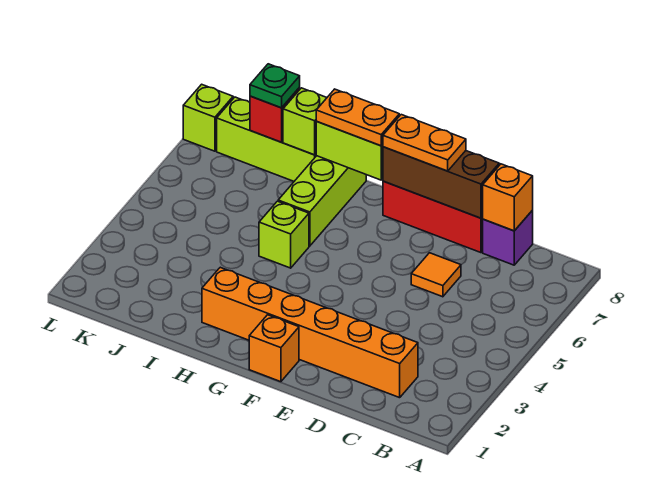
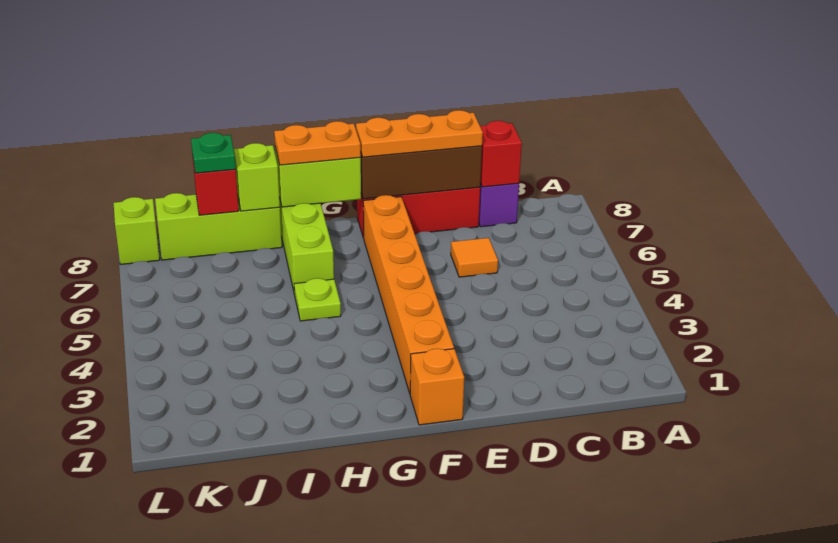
orange 1x6 brick [202,267,418,398] -> orange 1x6 brick turned to [363,195,454,393]
orange 1x1 brick [483,164,533,231] -> red 1x1 brick [480,121,522,187]
orange 1x2 plate [383,115,466,171] -> orange 1x3 plate [356,110,483,157]
lime 1x1 brick [259,201,309,268] -> lime 1x1 plate [294,278,341,321]

